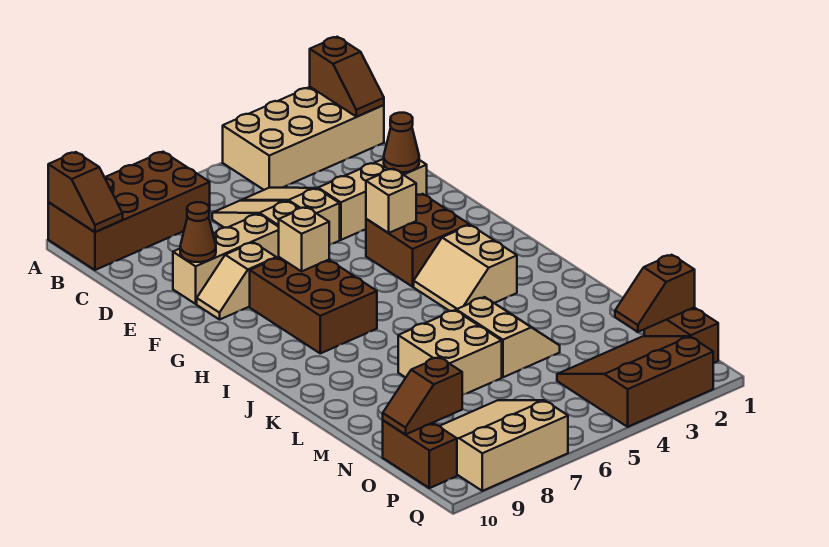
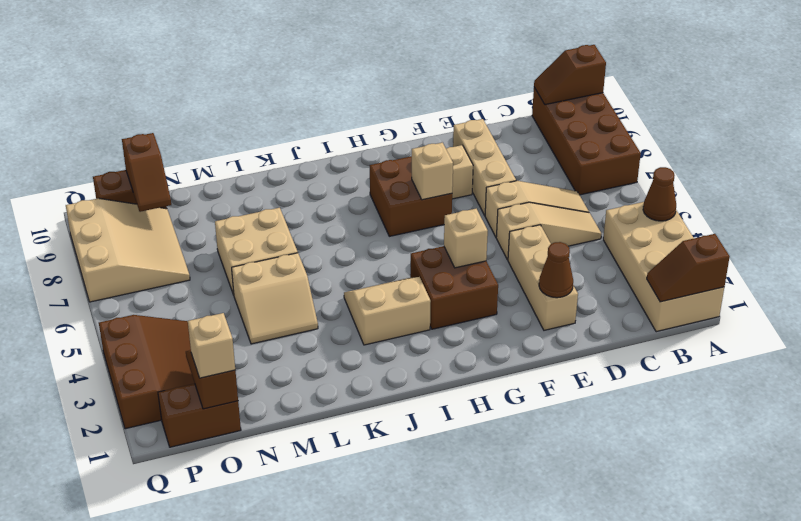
brown 1x1 cone [180,202,216,262] -> brown 1x1 cone moved to [643,167,676,221]
brown 2x3 brick [250,257,377,353] -> brown 2x2 brick [370,156,452,236]
none -> tan 1x1 brick [188,313,235,378]
brown 1x2 slope [383,357,462,434] -> brown 1x2 slope turned to [122,133,171,212]

